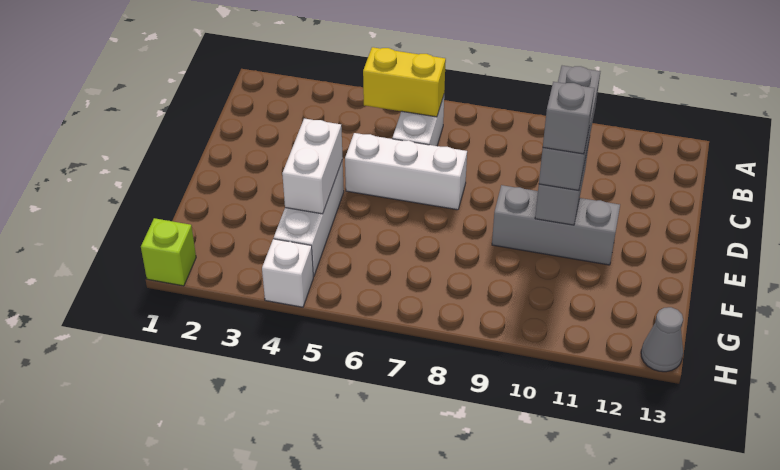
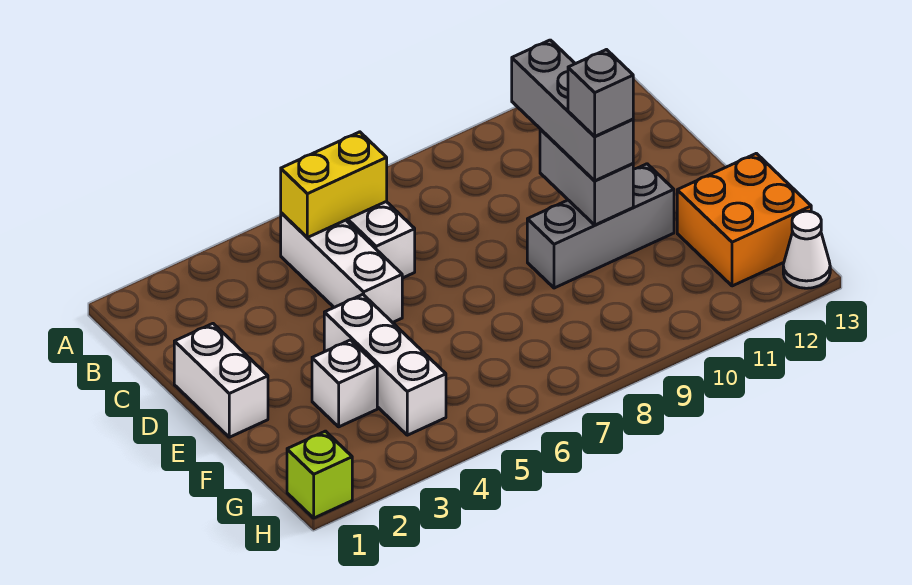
white 1x3 brick [345,133,467,210] -> white 1x3 brick turned to [281,213,402,323]
white 1x2 brick [282,119,343,214] -> white 1x2 brick moved to [174,324,268,437]
none -> orange 2x2 brick [677,153,811,286]
white 1x1 brick [262,239,313,307] -> white 1x1 brick moved to [312,340,377,427]
grey 1x1 cone [641,307,683,372] -> white 1x1 cone [783,211,830,288]

